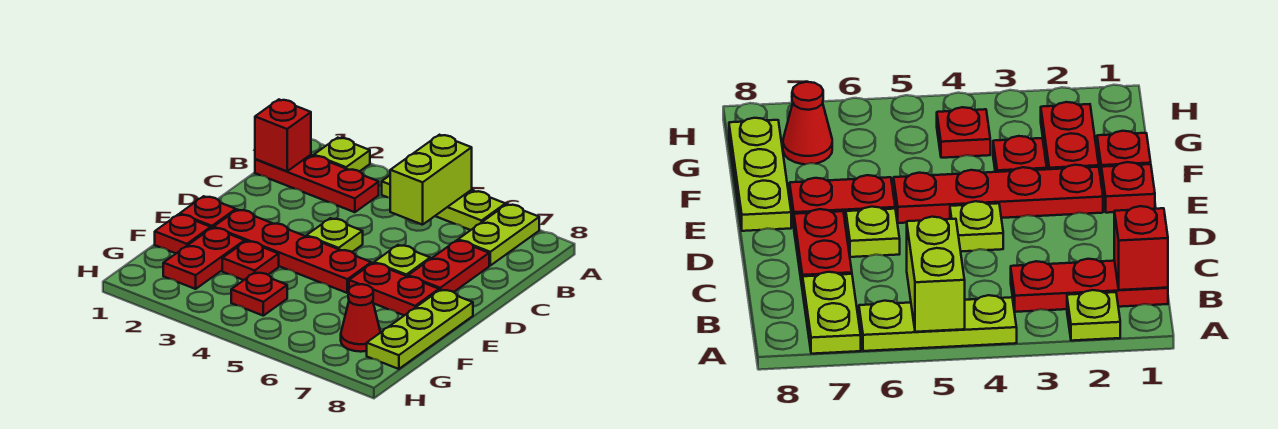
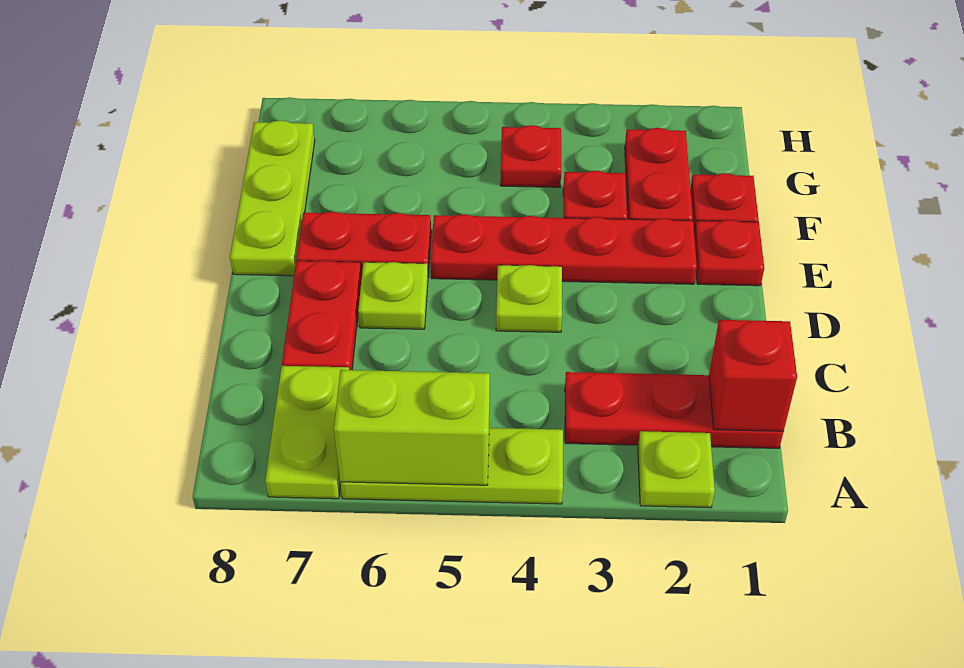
lime 1x2 brick [390,135,472,225] -> lime 1x2 brick turned to [334,370,490,485]
red 1x1 cone [341,284,381,352] -> none

